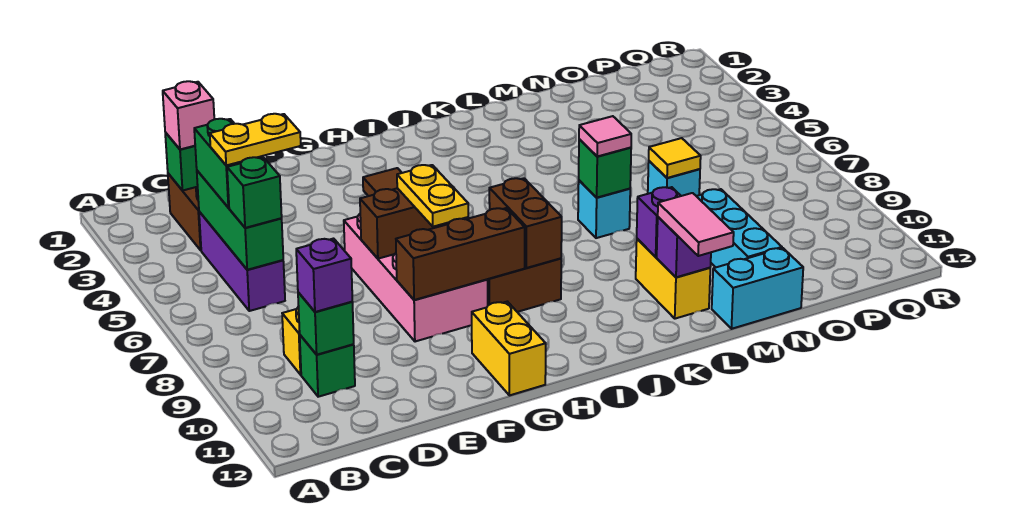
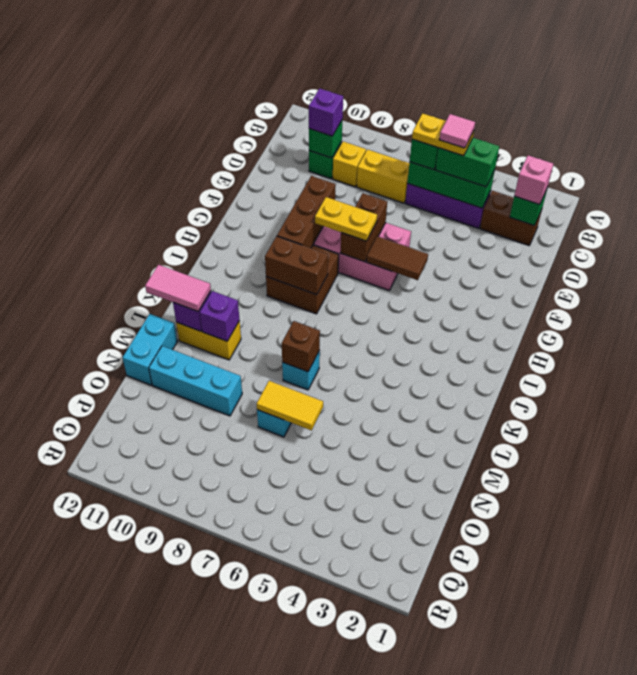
yellow 1x2 plate [210,114,301,165] -> yellow 1x2 plate turned to [412,113,474,156]
yellow 1x2 brick [472,302,546,395] -> yellow 1x2 brick moved to [357,149,409,203]
green 1x1 brick [579,139,631,198] -> brown 1x1 brick [282,321,320,372]
pink 1x1 tile [579,116,631,156] -> pink 1x1 tile moved to [439,114,475,148]
yellow 1x1 tile [649,138,701,178] -> yellow 1x2 tile [257,381,323,430]

